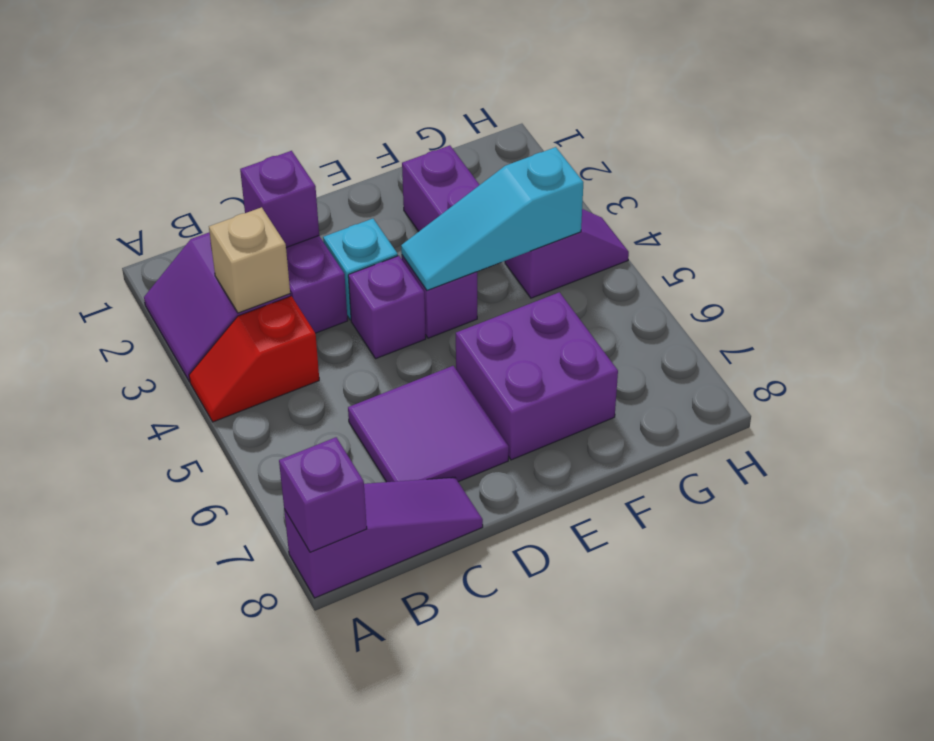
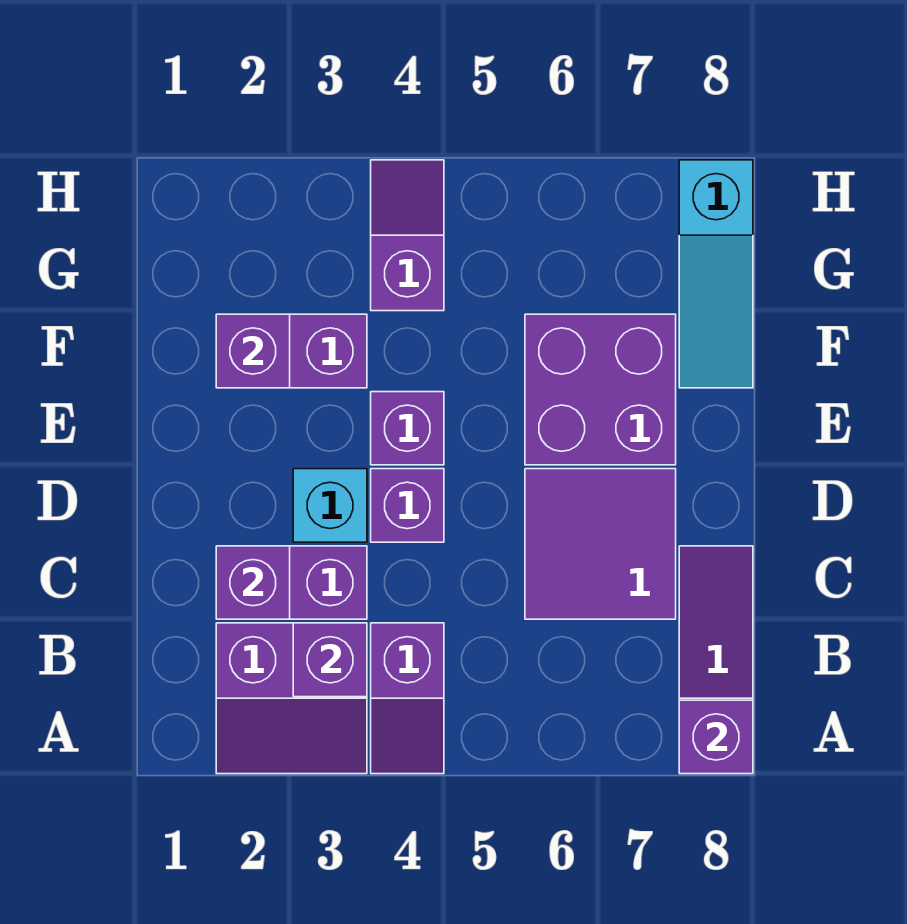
red 1x2 slope [189,296,319,422] -> purple 1x2 slope [371,623,444,774]
tan 1x1 brick [209,207,290,313] -> purple 1x1 brick [293,623,367,697]
cyan 1x3 slope [401,147,583,290] -> cyan 1x3 slope moved to [679,160,753,388]
none -> purple 1x1 brick [216,314,290,388]

